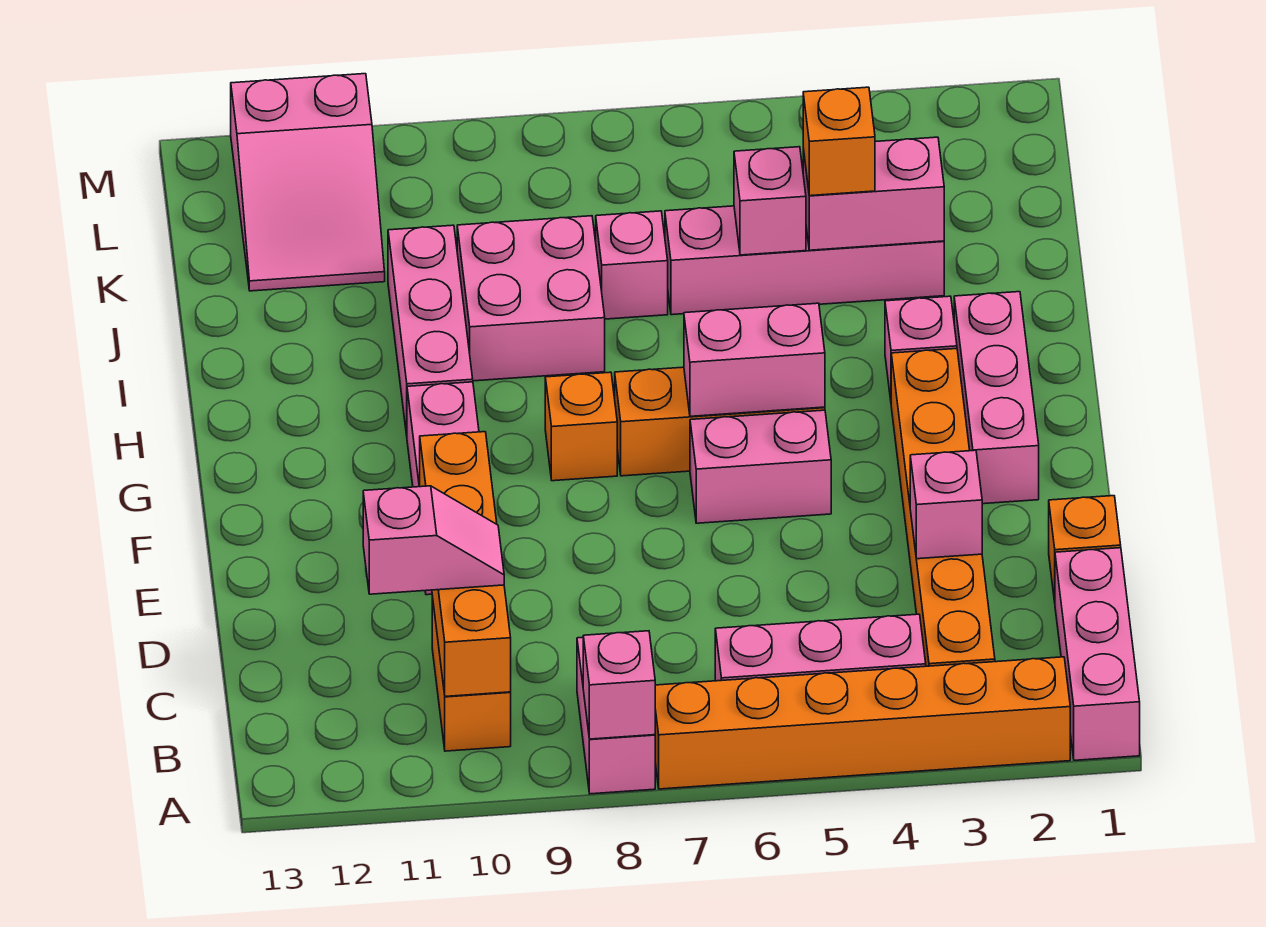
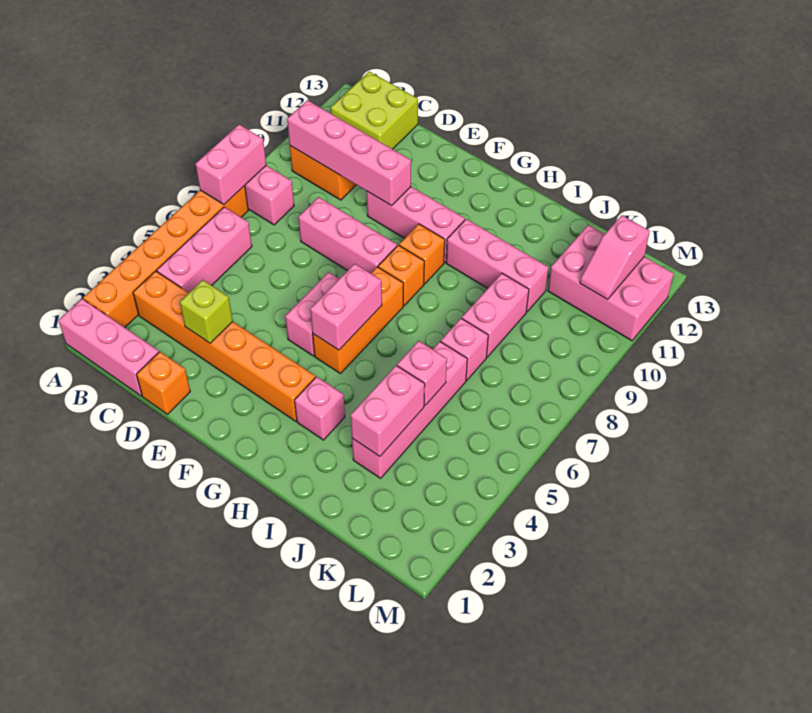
pink 1x1 brick [583,631,655,739] -> pink 1x2 brick [195,125,266,205]
orange 1x4 brick [420,432,511,696] -> pink 1x4 brick [287,100,411,206]
none -> lime 2x2 brick [331,71,418,149]
pink 1x2 slope [363,486,504,594] -> pink 1x2 slope moved to [580,215,650,299]
pink 1x1 brick [910,450,982,559] -> lime 1x1 brick [180,280,233,343]
pink 1x3 brick [954,292,1039,504] -> pink 1x3 brick moved to [298,197,397,273]
pink 2x2 brick [457,216,605,381] -> pink 1x2 brick [462,273,529,357]
orange 1x1 brick [803,87,875,196] -> orange 1x1 brick moved to [399,224,445,284]
pink 2x3 slope [231,74,385,291] -> pink 2x3 brick [548,225,674,341]

